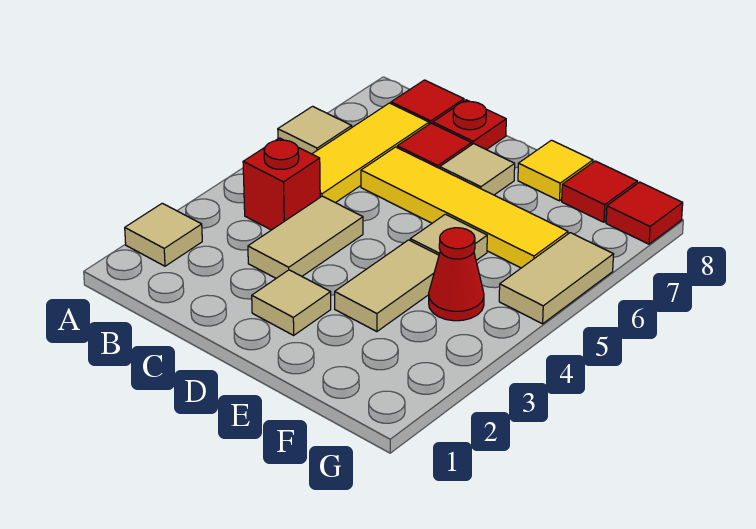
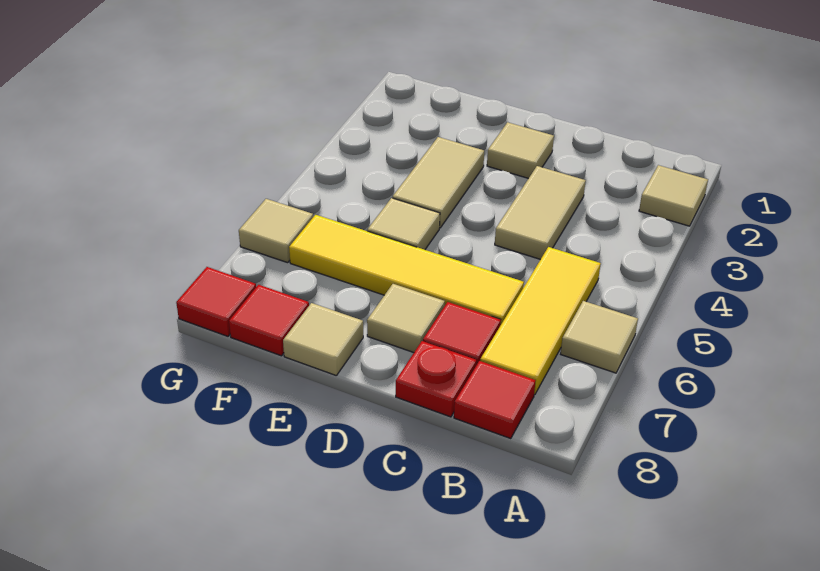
red 1x1 brick [243,138,320,230] -> none
yellow 1x1 tile [518,140,593,201] -> tan 1x1 tile [283,303,363,375]
red 1x1 cone [429,228,484,321] -> none
tan 1x2 tile [499,233,614,324] -> tan 1x1 tile [239,199,313,263]

